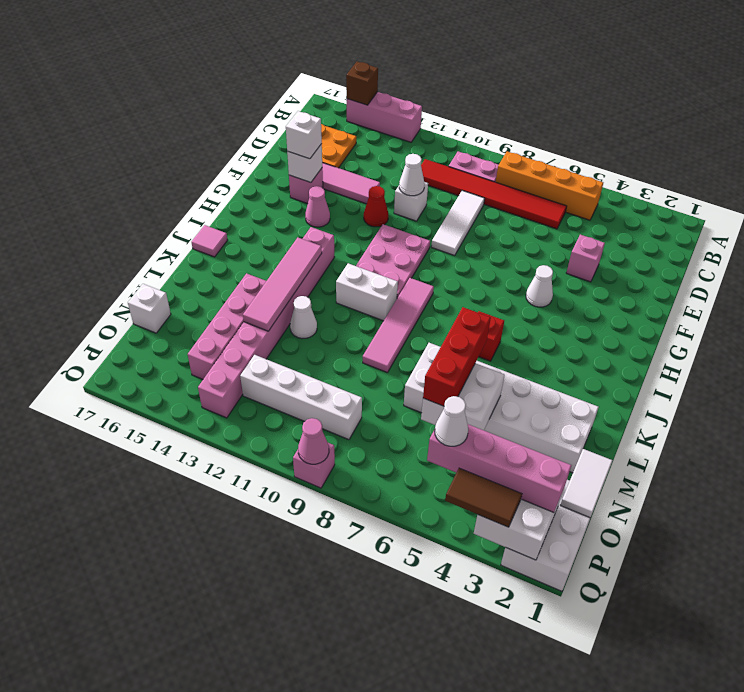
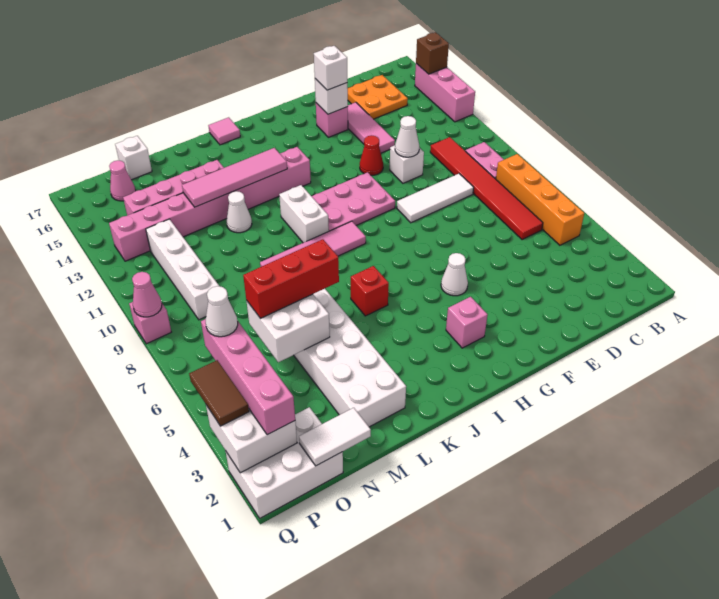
pink 1x1 brick [566,235,605,282] -> pink 1x1 brick moved to [446,297,488,348]
pink 1x1 cone [305,186,330,227] -> pink 1x1 cone moved to [109,160,136,201]

